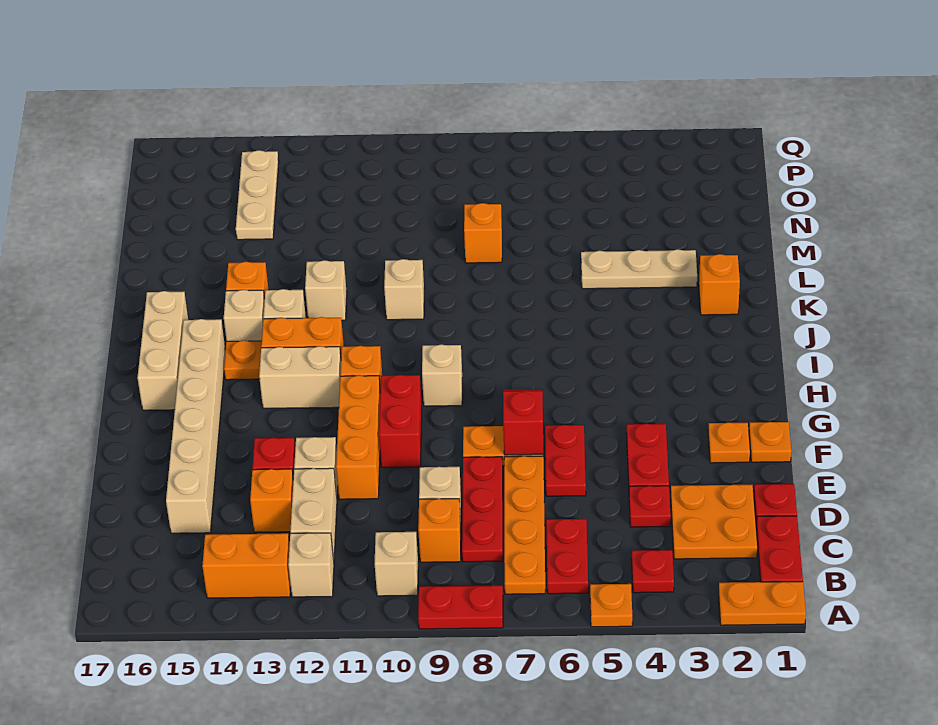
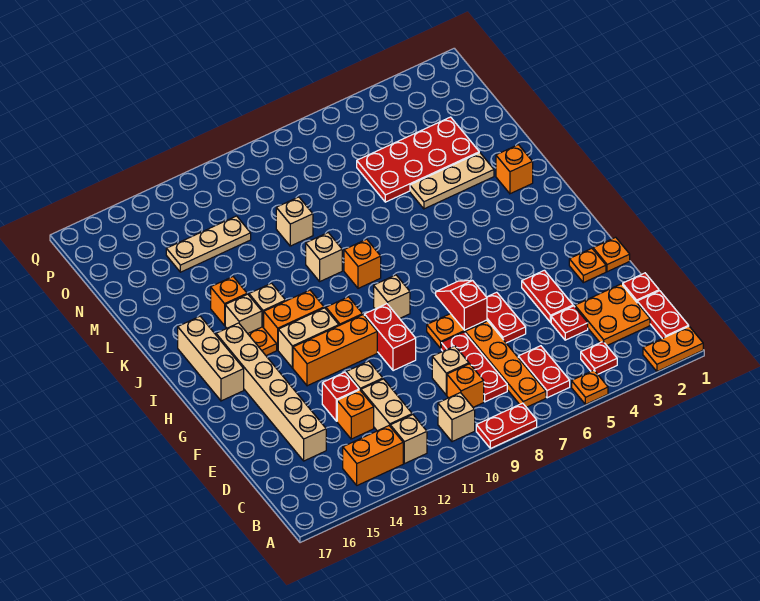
orange 1x3 brick [336,375,380,499] -> orange 1x3 brick turned to [293,315,377,386]
tan 1x1 brick [305,260,347,320] -> tan 1x1 brick moved to [276,197,313,246]
none -> red 2x4 plate [357,117,479,202]
orange 1x1 brick [464,203,502,263] -> orange 1x1 brick moved to [344,239,381,288]
tan 1x3 plate [236,150,279,240] -> tan 1x3 plate turned to [166,216,251,272]

